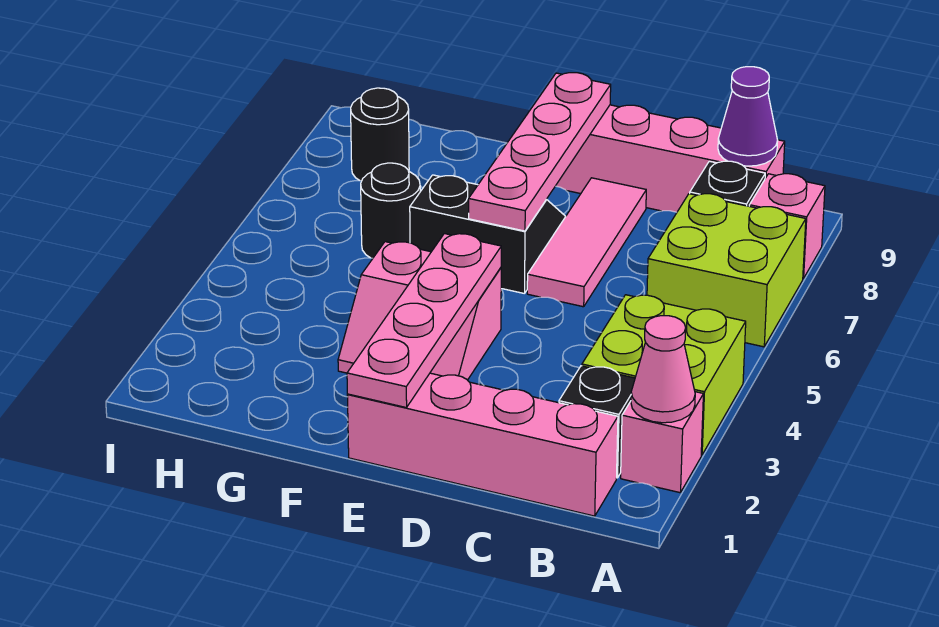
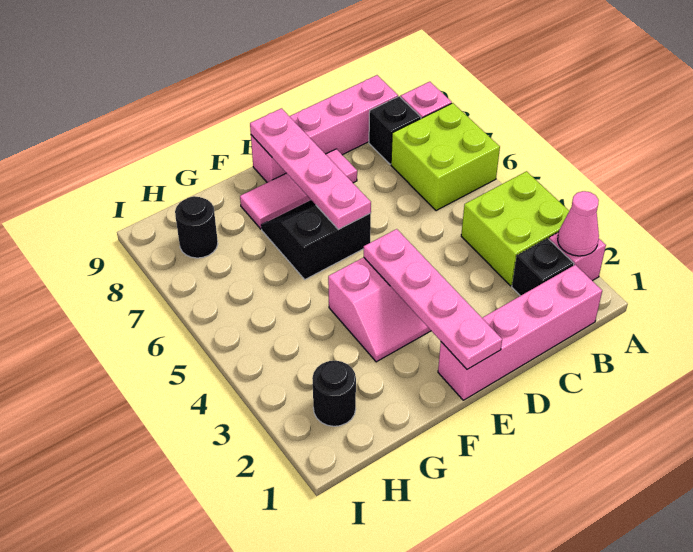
purple 1x1 cone [718,67,778,166] -> none
pink 1x3 tile [527,178,646,307] -> pink 1x3 tile turned to [240,149,357,229]
black 1x1 round brick [361,163,420,258] -> black 1x1 round brick moved to [312,361,356,426]

